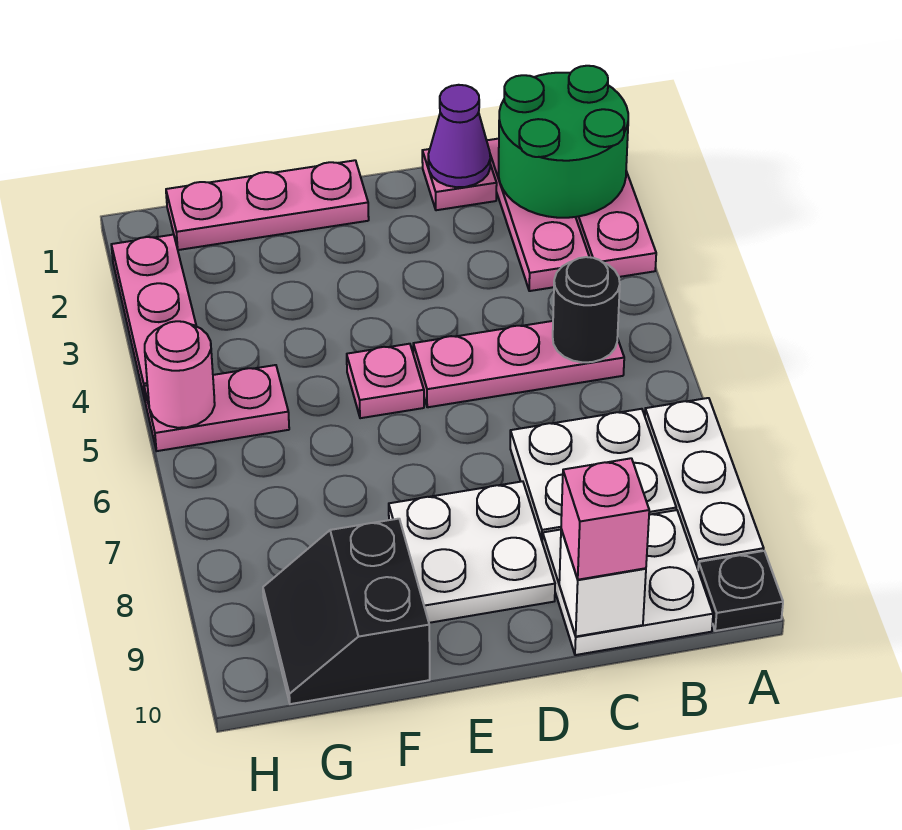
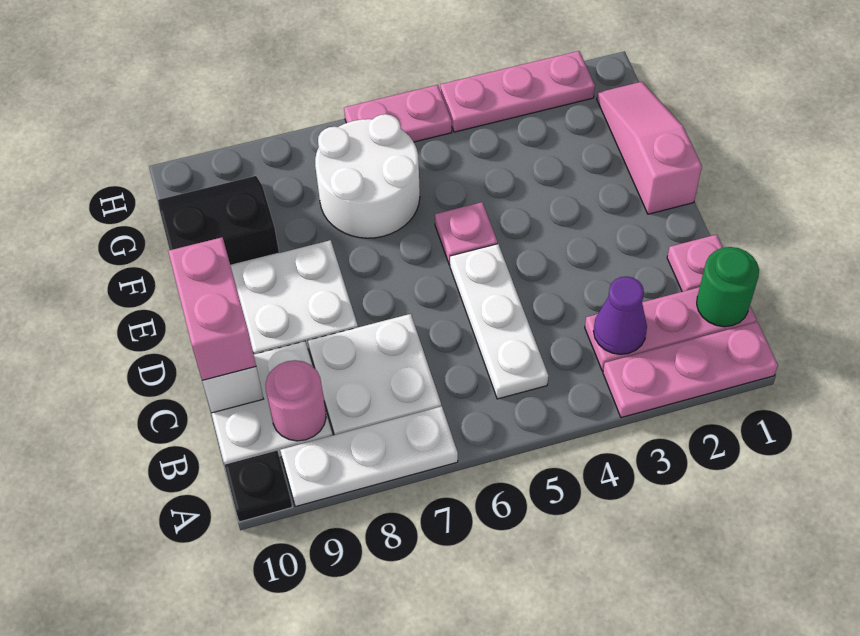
green 2x2 round brick [498,66,628,218] -> green 1x1 round brick [697,247,759,327]
pink 1x3 plate [413,321,624,407] -> white 1x3 plate [450,244,548,399]
black 1x1 round brick [553,257,620,362] -> none
purple 1x1 cone [428,85,490,187] -> purple 1x1 cone moved to [593,276,647,354]
pink 1x1 brick [561,458,649,580] -> pink 1x2 brick [168,237,256,380]
pink 1x3 plate [166,160,369,250] -> pink 1x3 slope [597,82,702,214]
none -> white 2x2 round brick [315,114,420,238]
pink 1x2 plate [144,365,289,451] -> pink 1x2 plate turned to [344,85,452,142]
pink 1x1 round brick [145,321,215,428] -> pink 1x1 round brick moved to [265,360,326,441]

